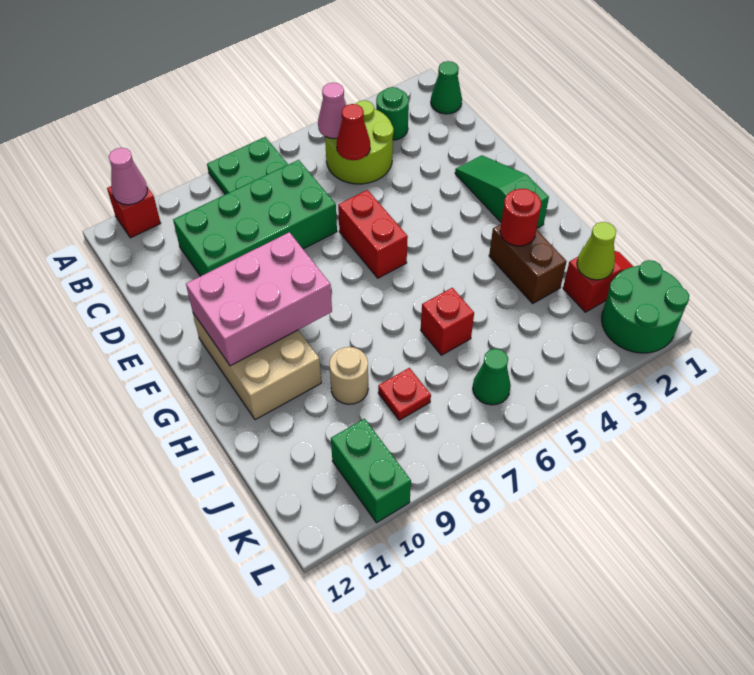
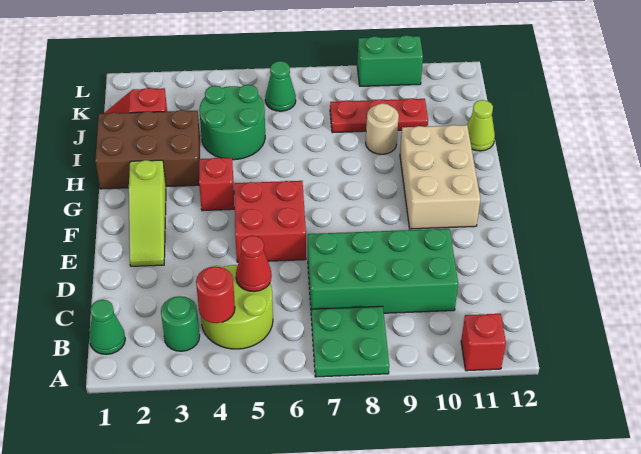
pink 1x1 cone [109,148,147,205] -> none
pink 1x1 cone [318,83,346,139] -> none
green 1x3 slope [455,155,549,228] -> lime 1x3 slope [129,160,166,266]
red 1x2 brick [338,190,408,278] -> red 2x2 brick [234,181,306,262]
pink 2x3 brick [186,232,332,366] -> none
brown 1x2 brick [489,224,567,303] -> brown 2x3 brick [95,110,200,189]
red 1x1 round brick [500,188,541,246] -> red 1x1 round brick moved to [196,266,235,323]
red 1x1 brick [421,288,474,355] -> red 1x1 brick moved to [199,158,234,211]
lime 1x1 cone [577,222,616,280] -> lime 1x1 cone moved to [467,100,495,151]
red 1x1 plate [378,368,431,420] -> red 1x3 plate [330,98,428,133]
green 2x2 round brick [602,260,689,353] -> green 2x2 round brick moved to [199,85,265,160]
green 1x2 brick [331,419,411,523] -> green 1x2 brick turned to [357,35,423,86]

